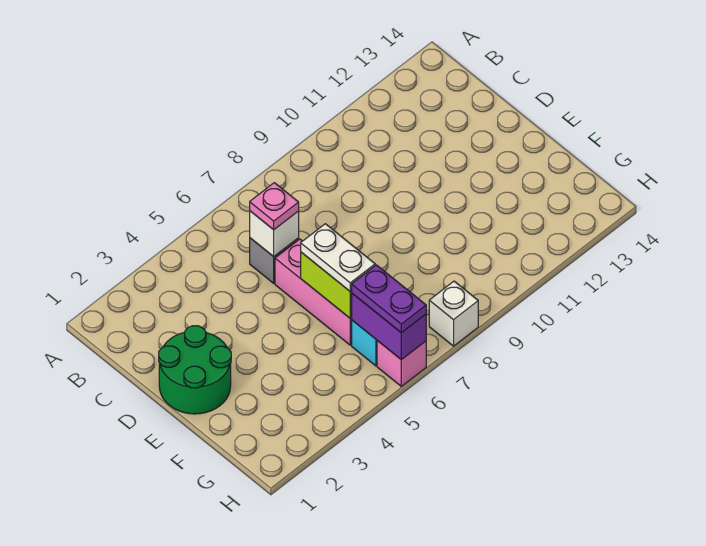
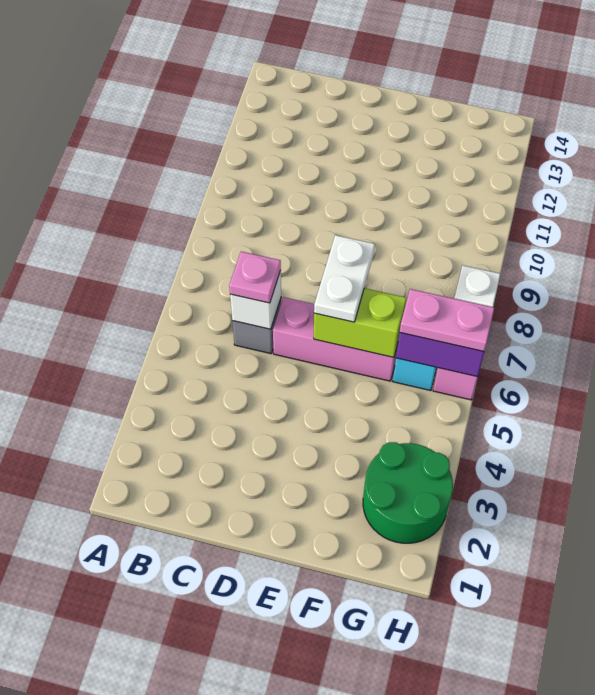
green 2x2 round brick [159,326,231,414] -> green 2x2 round brick moved to [363,442,453,543]
white 1x2 plate [301,224,375,292] -> white 1x2 plate turned to [314,235,375,322]
purple 1x2 plate [352,265,426,333] -> pink 1x2 plate [400,289,494,351]

